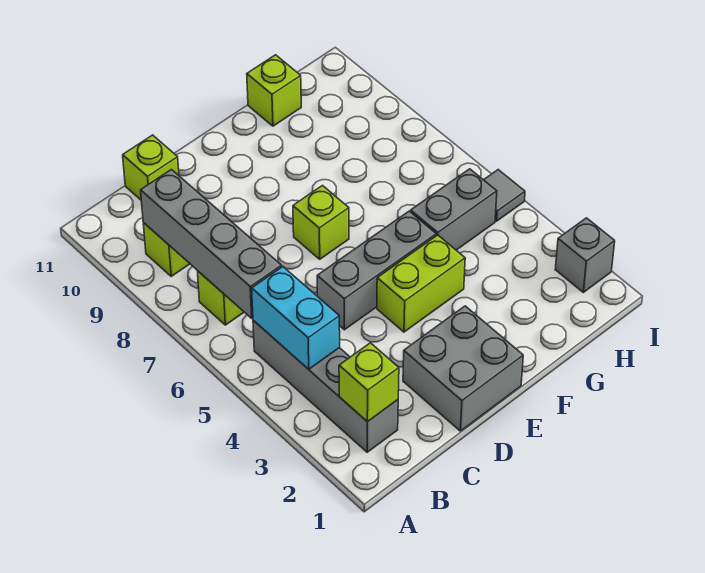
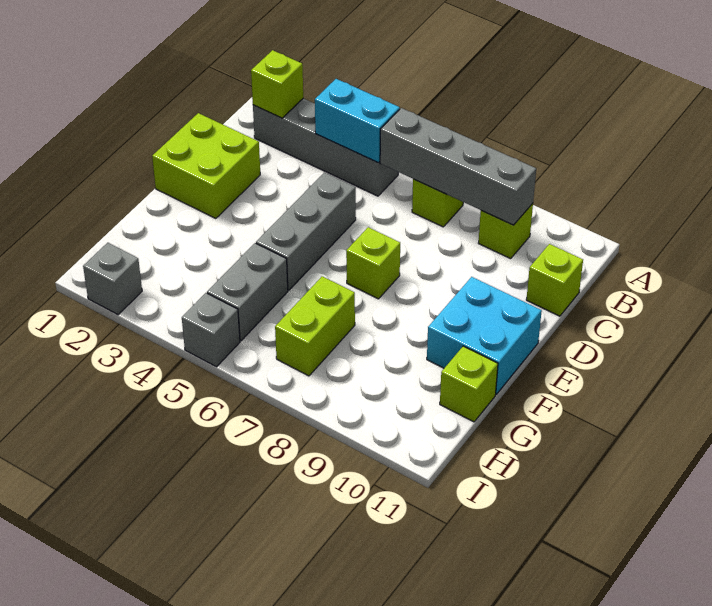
grey 2x2 brick [403,306,523,431] -> lime 2x2 brick [152,113,260,219]
lime 1x2 brick [377,235,465,332] -> lime 1x2 brick moved to [275,276,355,376]
none -> cyan 2x2 brick [427,277,542,394]
grey 1x1 tile [484,170,525,221] -> grey 1x1 brick [182,293,240,367]

